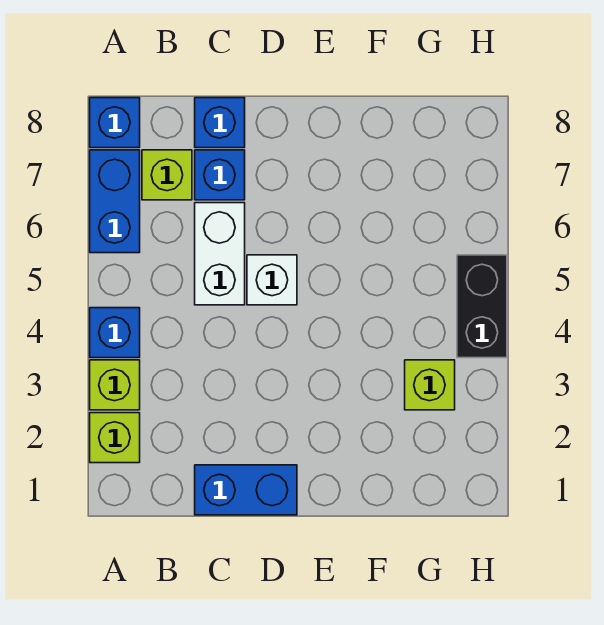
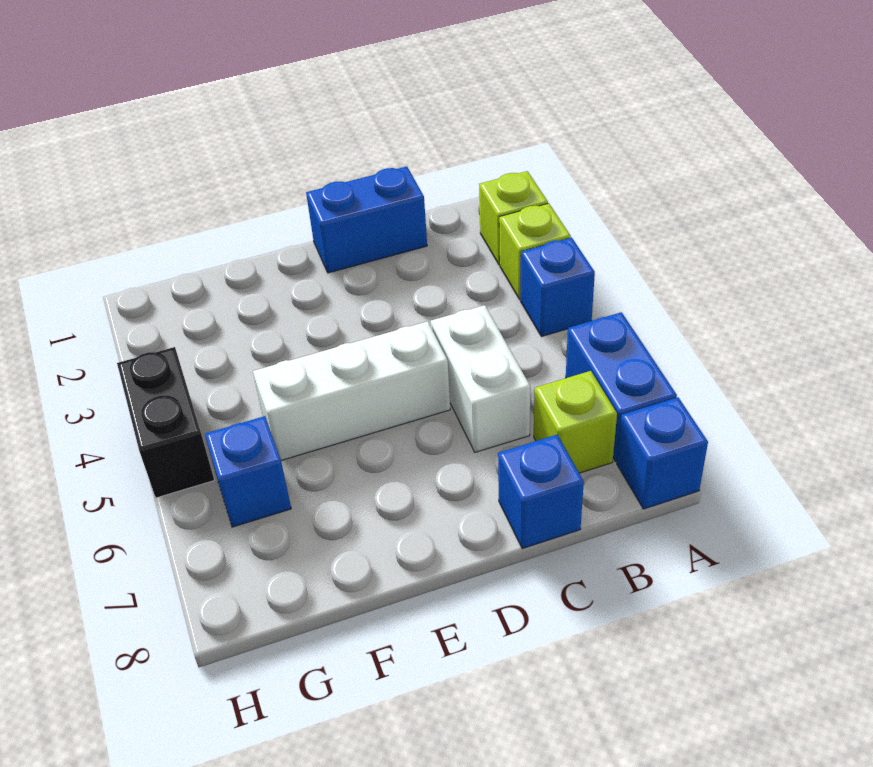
blue 1x1 brick [195,150,245,200] -> blue 1x1 brick moved to [205,416,291,527]
white 1x1 brick [247,255,297,305] -> white 1x3 brick [253,321,450,460]
lime 1x1 brick [405,360,455,410] -> none

